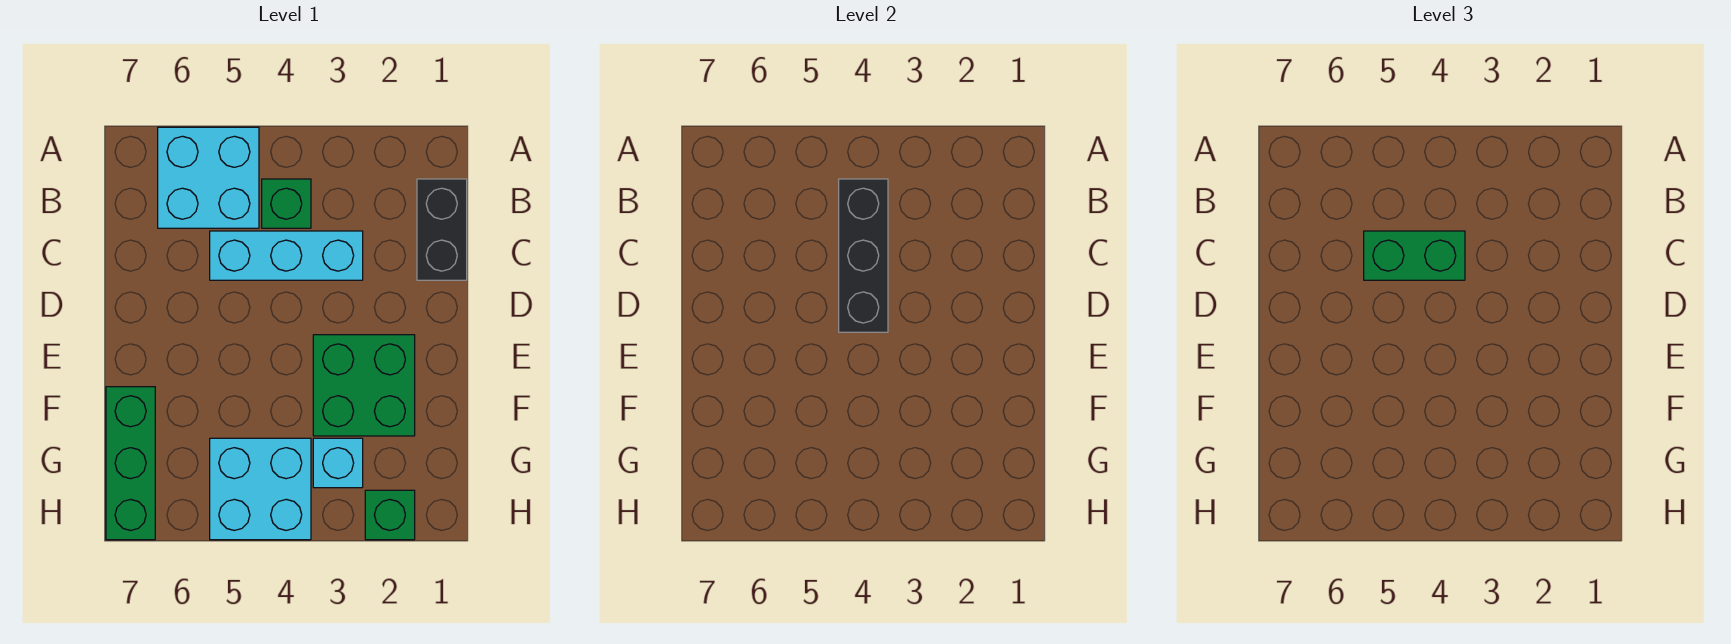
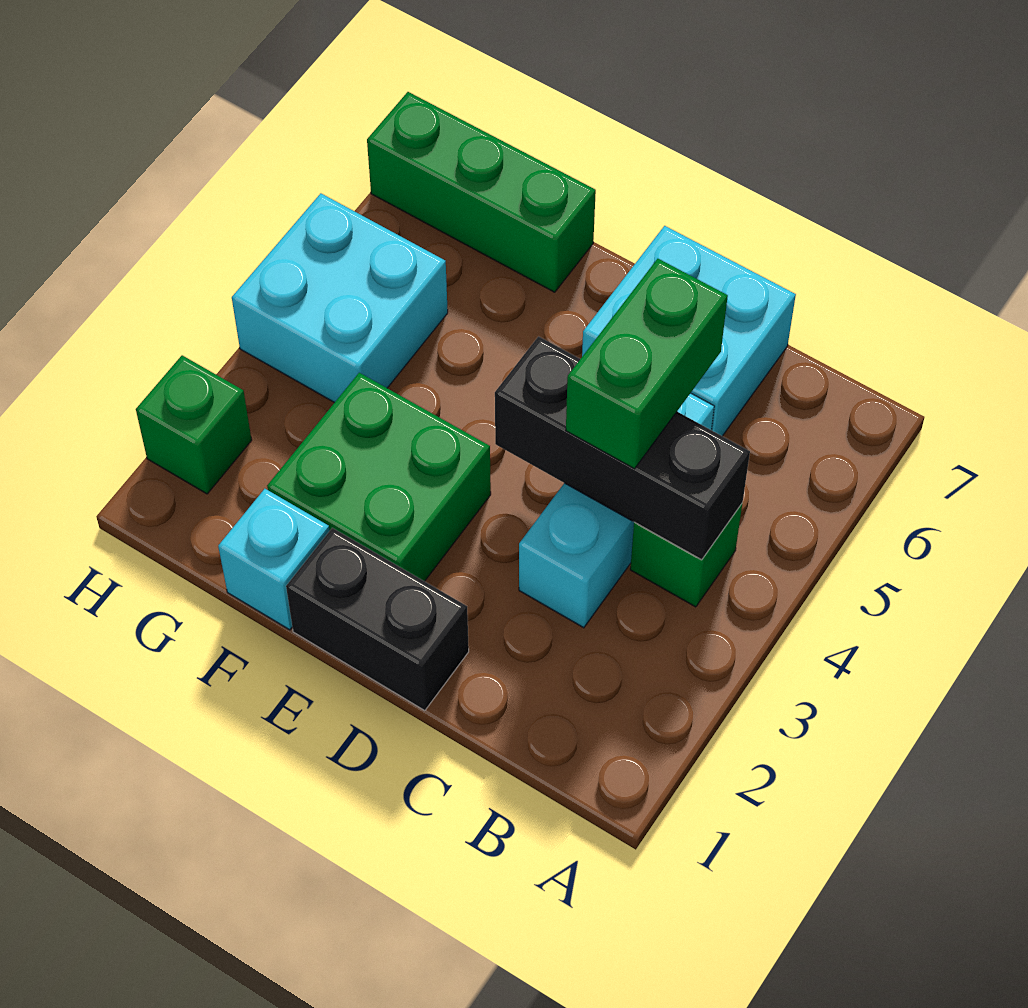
cyan 2x2 brick [158,127,259,228] -> cyan 2x2 brick moved to [582,226,796,436]
black 1x2 brick [417,179,467,280] -> black 1x2 brick moved to [286,528,469,711]
cyan 1x1 brick [313,438,363,488] -> cyan 1x1 brick moved to [218,489,330,630]

